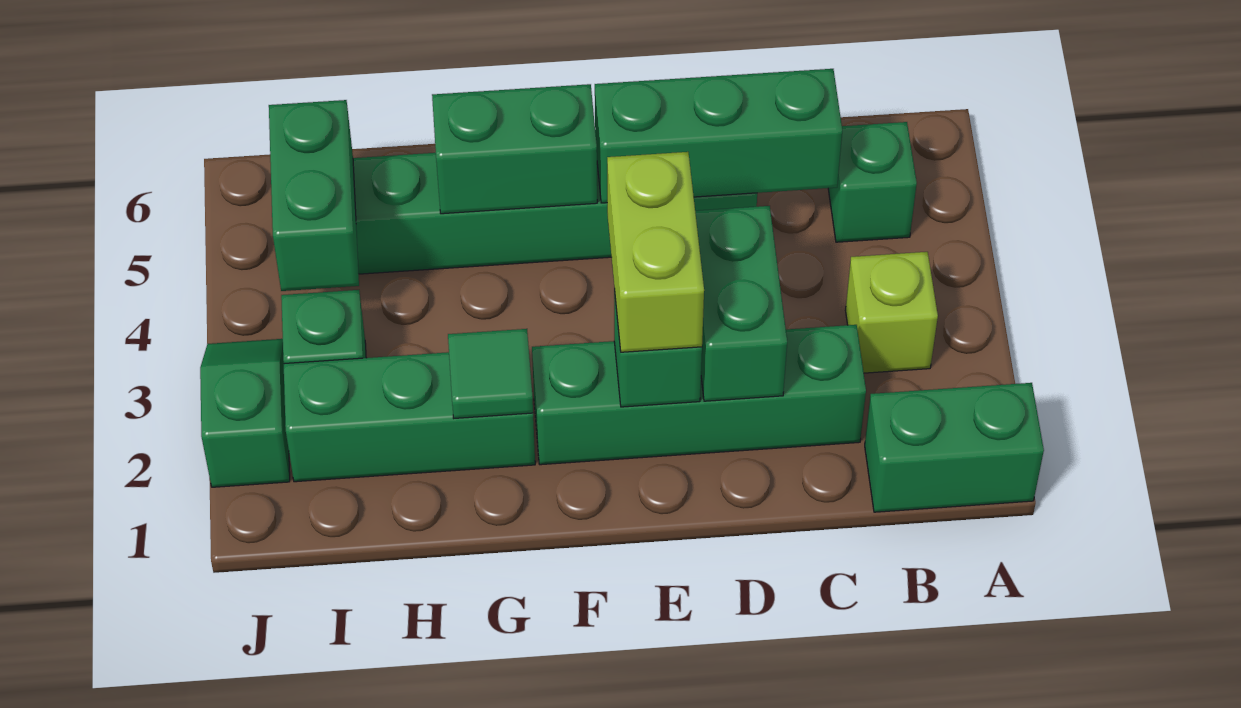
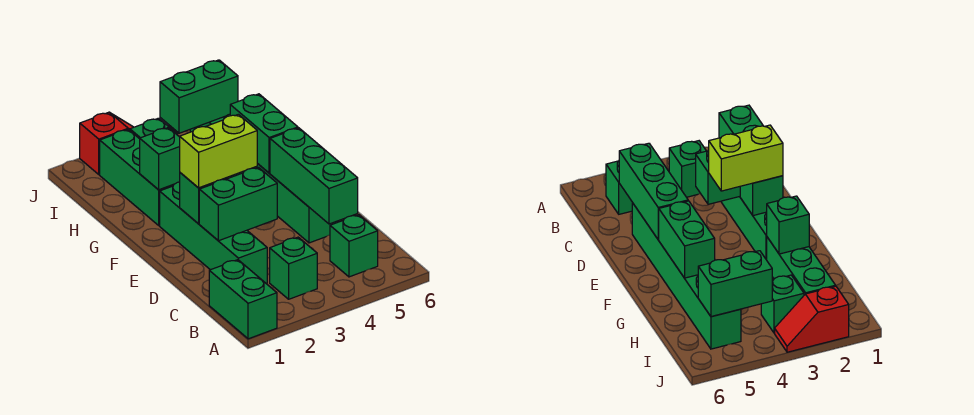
lime 1x1 brick [845,252,938,373] -> green 1x1 brick [270,237,317,299]
green 1x1 tile [448,329,533,418] -> green 1x1 brick [140,128,180,190]
green 1x2 slope [200,339,290,487] -> red 1x2 slope [80,112,134,175]

